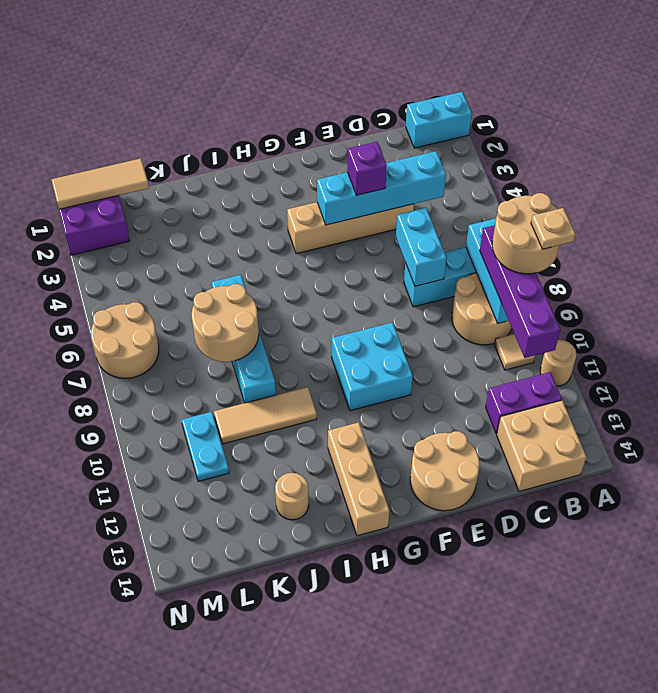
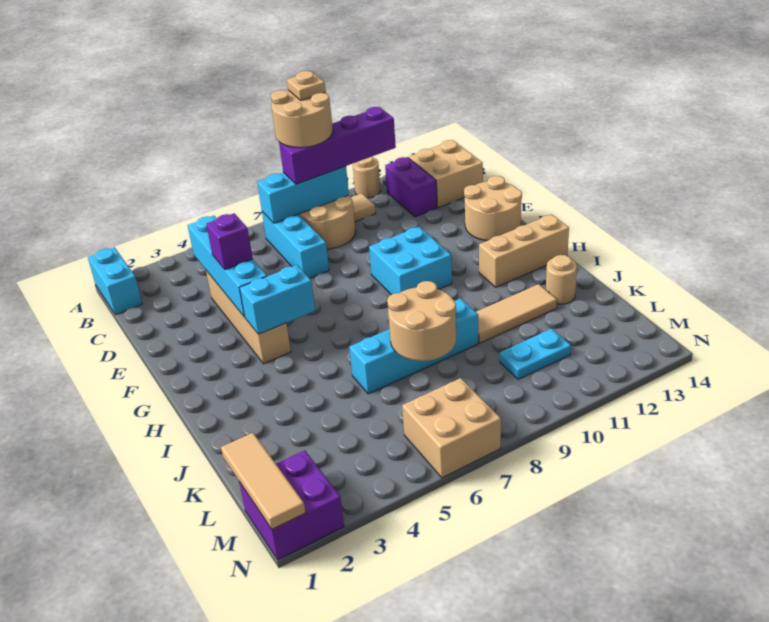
cyan 1x2 brick [396,208,446,286] -> cyan 1x2 brick moved to [240,265,315,334]
tan 1x3 tile [214,387,317,444] -> tan 1x3 tile turned to [476,284,557,343]
tan 2x2 round brick [91,302,159,378] -> tan 2x2 brick [402,378,501,478]

